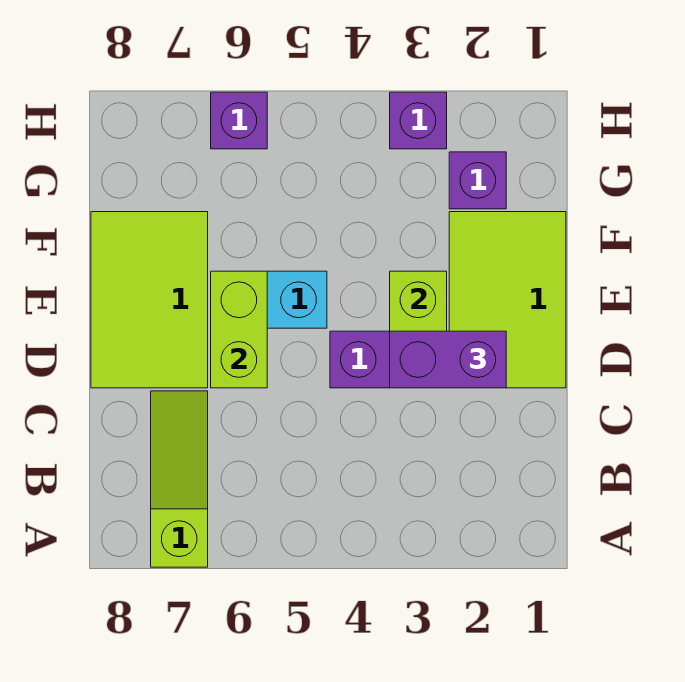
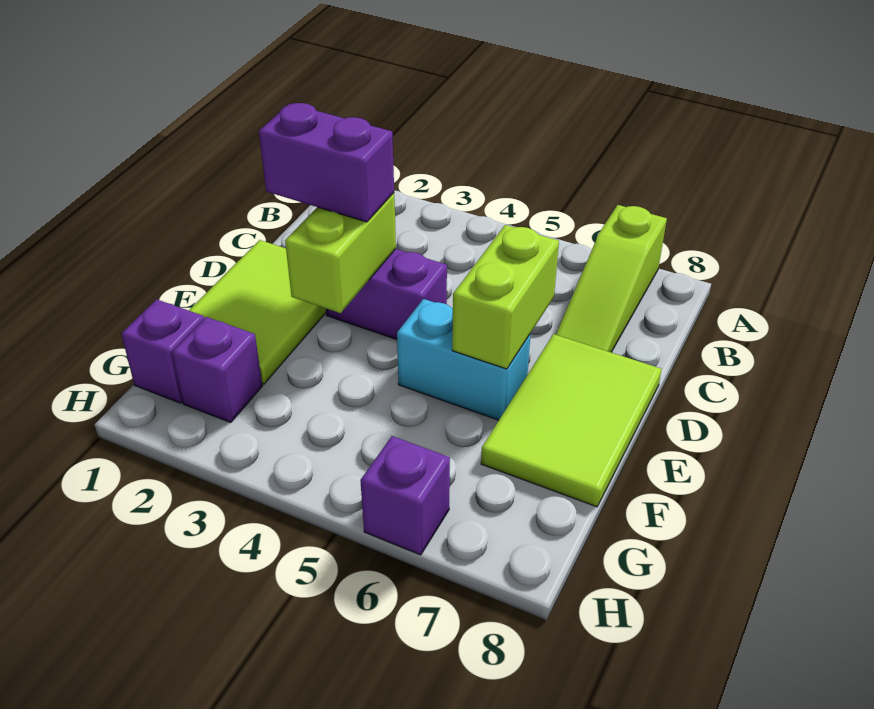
purple 1x1 brick [390,92,447,149] -> purple 1x1 brick moved to [121,299,204,403]

